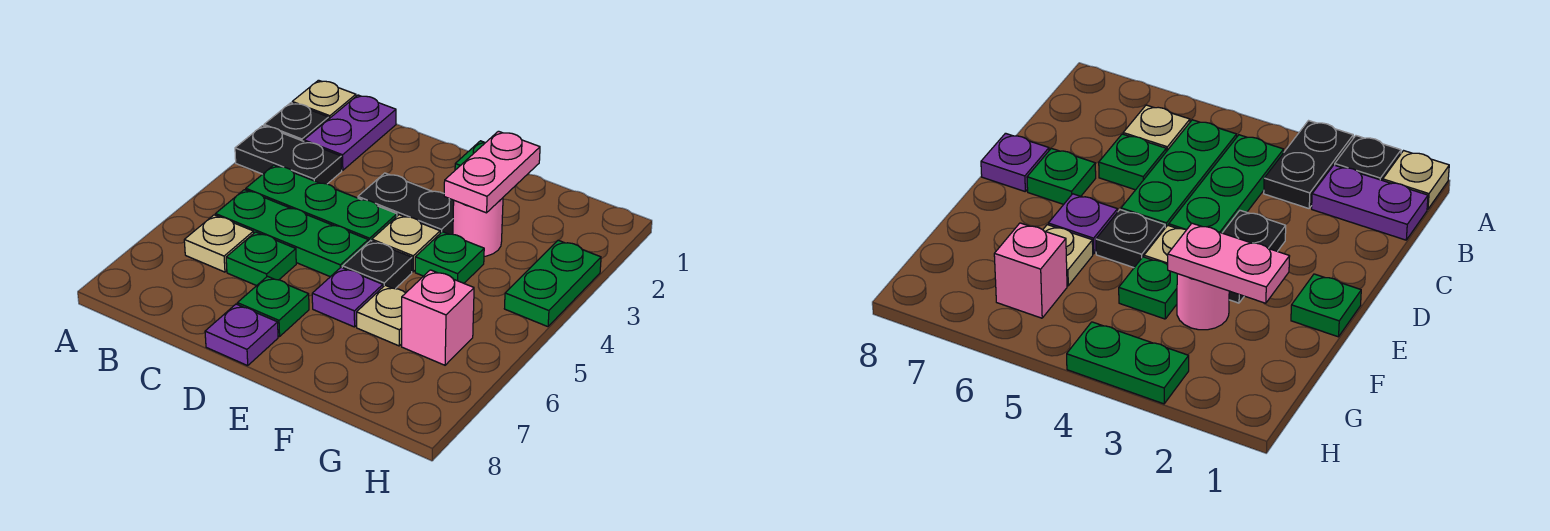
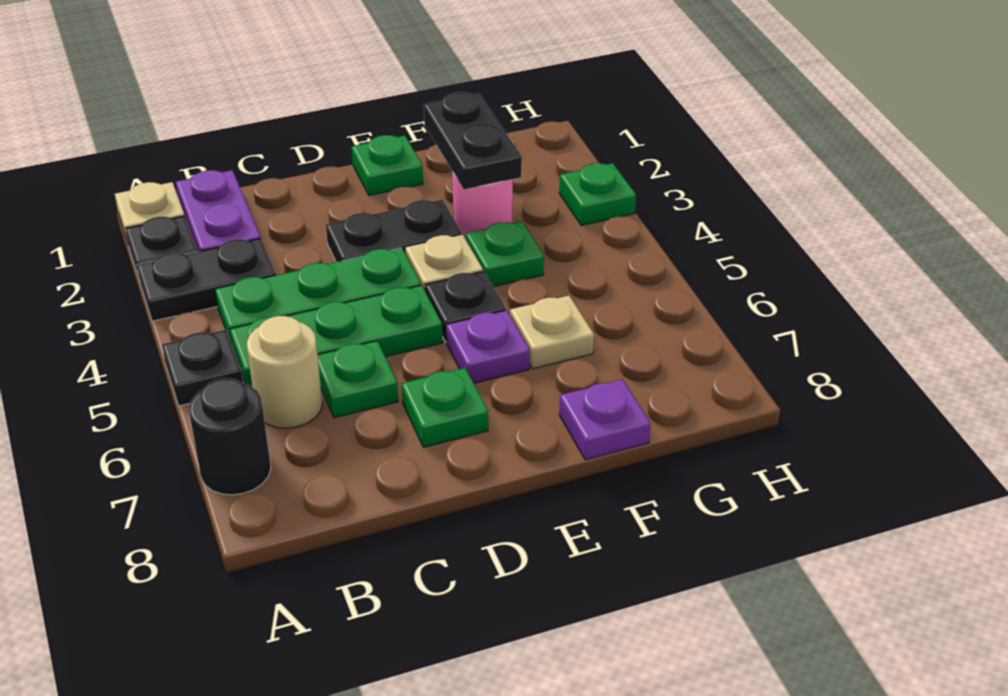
none -> black 1x1 plate [162,330,243,406]
none -> black 1x1 round brick [189,378,271,495]
tan 1x1 plate [184,215,254,272] -> tan 1x1 round brick [246,316,323,428]
purple 1x1 plate [205,304,278,366] -> purple 1x1 plate moved to [559,379,651,460]
pink 1x2 plate [444,131,540,213] -> black 1x2 plate [424,92,522,189]
pink 1x1 brick [402,270,474,365] -> none
green 1x2 plate [504,240,601,327] -> green 1x1 plate [559,163,636,225]

